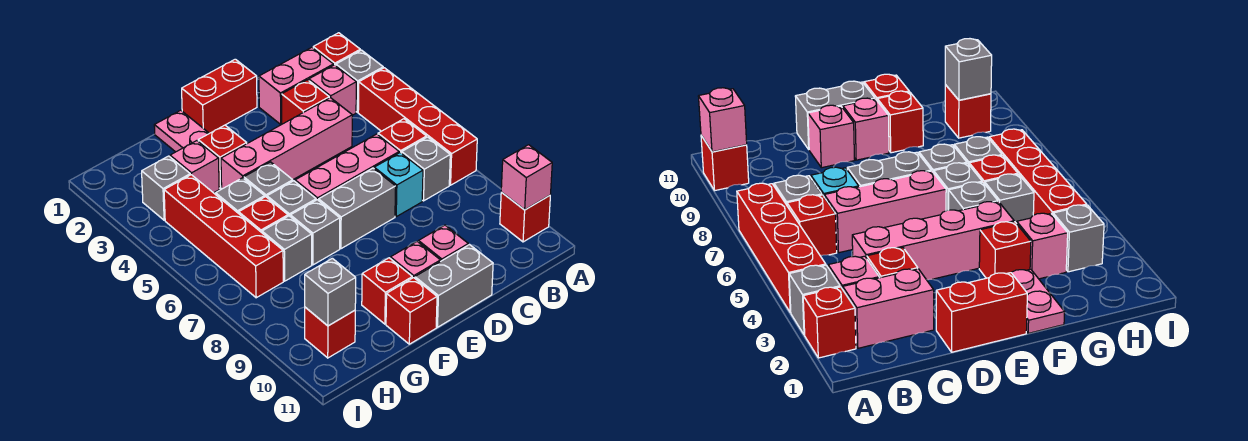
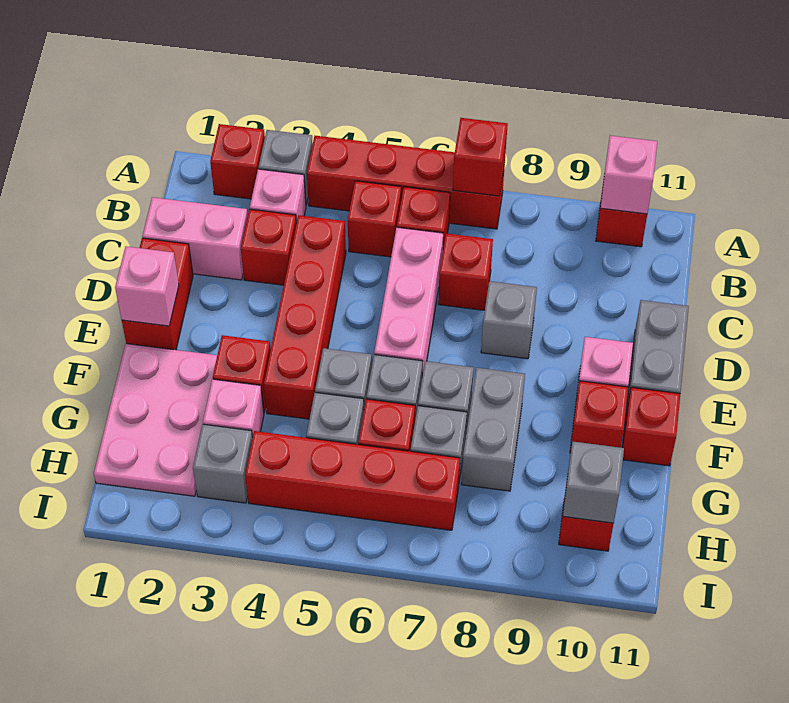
none -> red 1x1 brick [453,118,508,196]
pink 1x2 brick [259,47,334,124] -> pink 1x2 brick turned to [142,197,248,280]
none -> red 1x1 brick [348,181,401,257]
grey 1x1 brick [402,137,450,201] -> grey 1x1 brick moved to [481,281,537,359]
pink 1x4 brick [221,98,352,189] -> red 1x4 brick [264,215,346,419]
cyan 1x1 brick [374,152,423,217] -> red 1x1 brick [438,233,493,310]
grey 1x2 brick [319,168,396,249] -> grey 1x2 brick moved to [461,368,525,491]
pink 1x1 brick [419,225,468,261] -> pink 1x1 brick moved to [115,246,179,326]
pink 1x2 plate [154,110,209,152] -> pink 2x3 plate [94,344,217,496]

